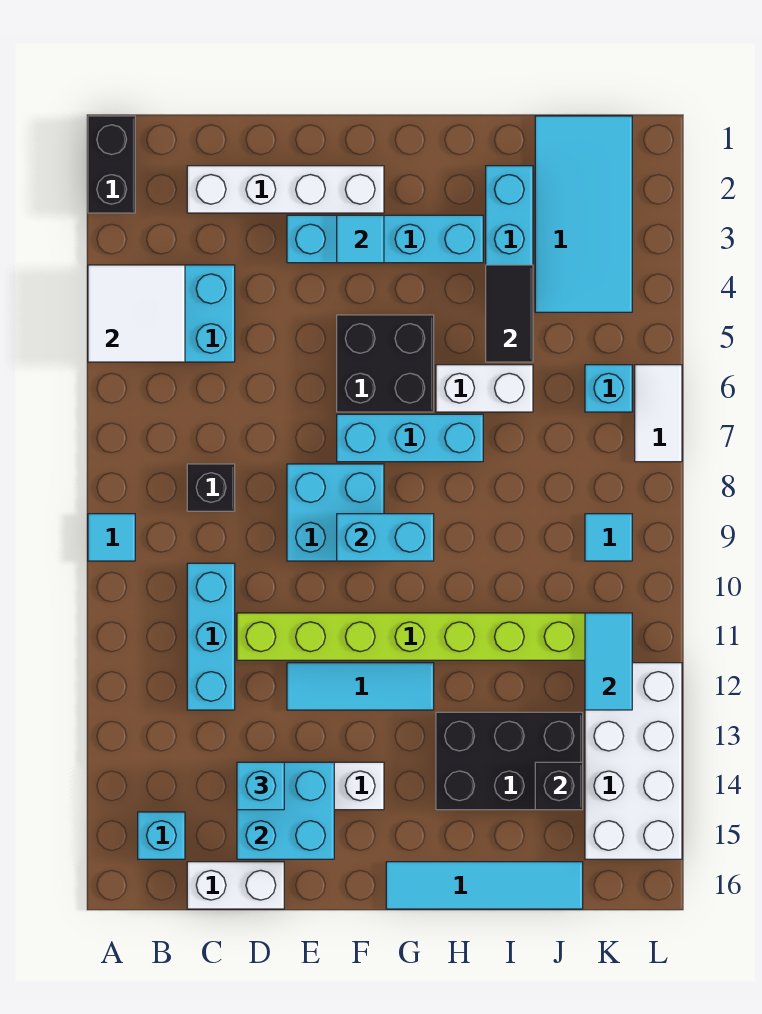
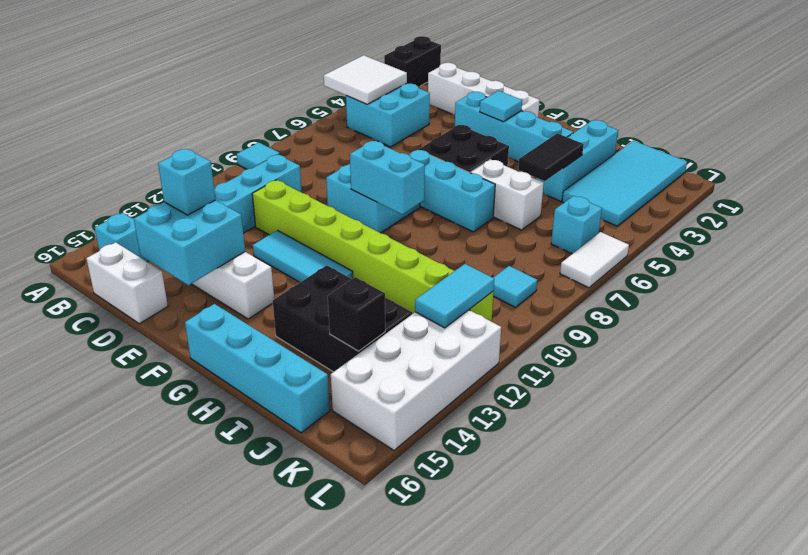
black 1x1 brick [187,464,235,511] -> none
cyan 1x4 tile [386,862,583,909] -> cyan 1x4 brick [185,304,330,433]

